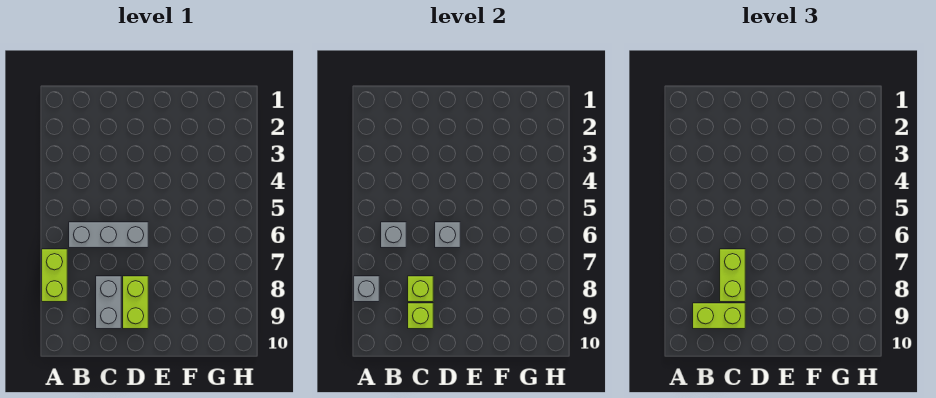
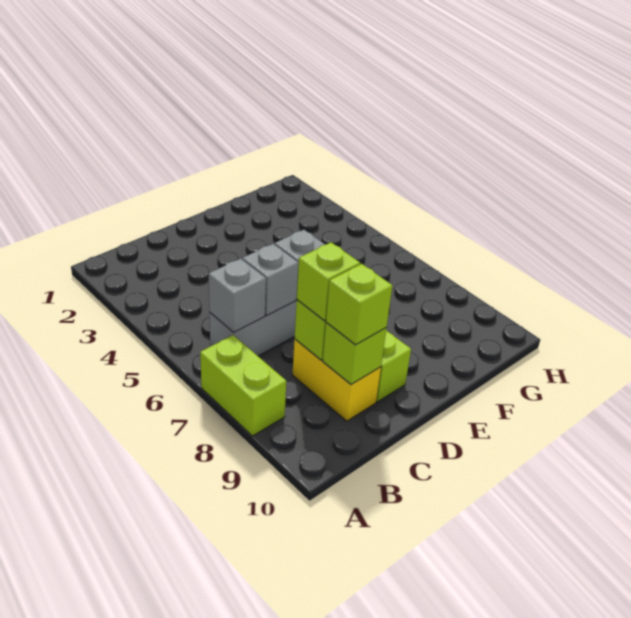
grey 1x1 brick [354,276,379,302] -> grey 1x1 brick moved to [242,244,298,316]
lime 1x2 brick [693,303,745,329] -> lime 1x1 brick [326,264,392,345]
lime 1x2 brick [720,249,745,302] -> lime 1x1 brick [296,242,360,321]
grey 1x2 brick [96,276,121,329] -> yellow 1x2 brick [292,339,381,421]

